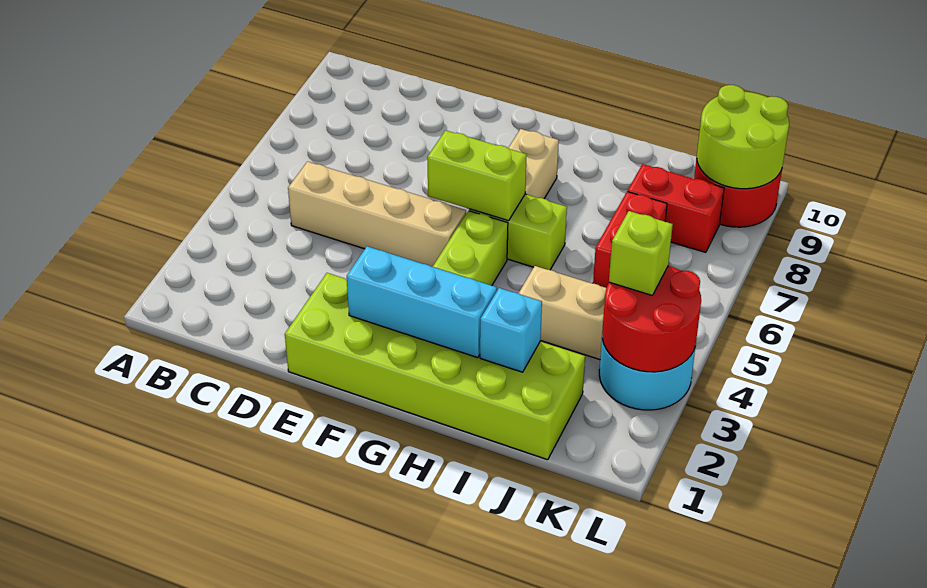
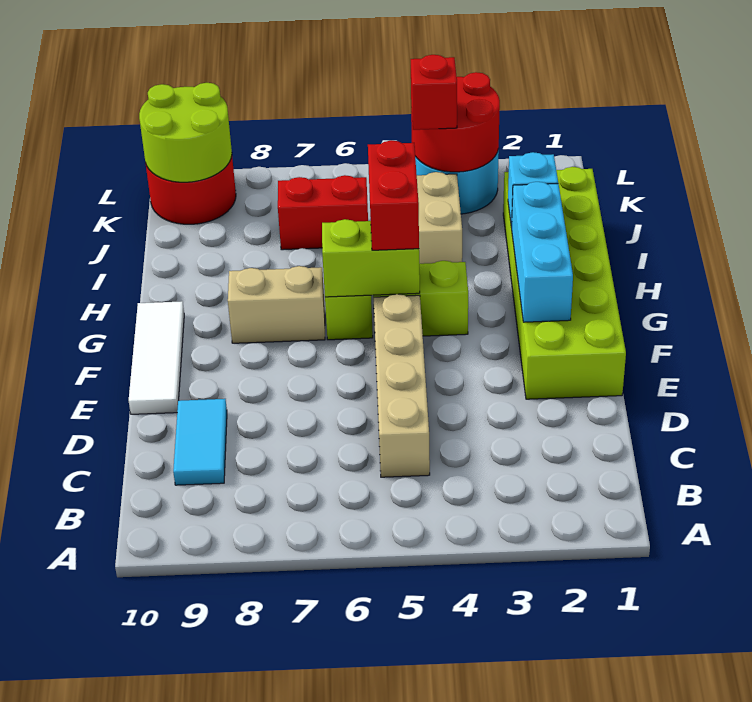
none -> cyan 1x2 tile [173,399,227,485]
none -> white 1x3 tile [129,301,184,414]
lime 1x2 brick [427,130,527,221] -> lime 1x2 brick turned to [322,219,420,297]
red 1x2 brick [628,164,724,252] -> red 1x2 brick moved to [368,140,419,250]
lime 1x1 brick [609,211,673,295] -> red 1x1 brick [411,55,457,130]

